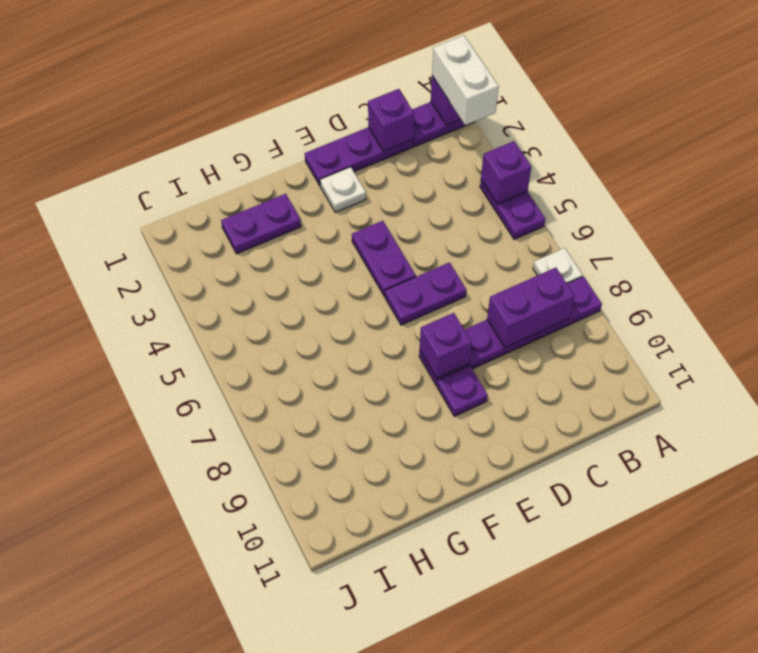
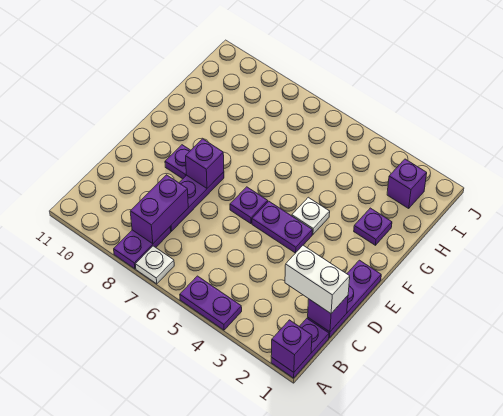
white 1x2 brick [432,35,499,125] -> white 1x2 brick moved to [285,245,350,313]
purple 1x1 brick [481,141,531,204] -> purple 1x1 brick moved to [387,159,427,208]
purple 1x2 plate [385,262,466,325] -> purple 1x1 plate [230,187,268,224]
white 1x1 plate [320,167,366,212] -> white 1x1 plate moved to [292,197,330,234]
purple 1x2 plate [221,194,301,254] -> purple 1x1 plate [354,208,392,245]

